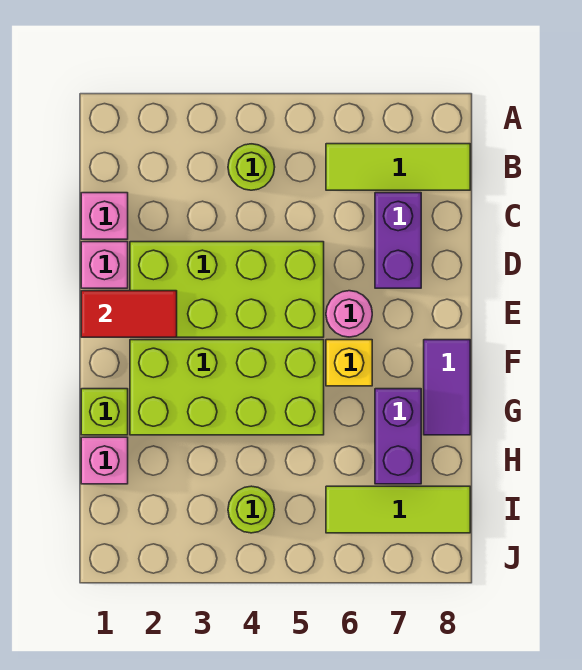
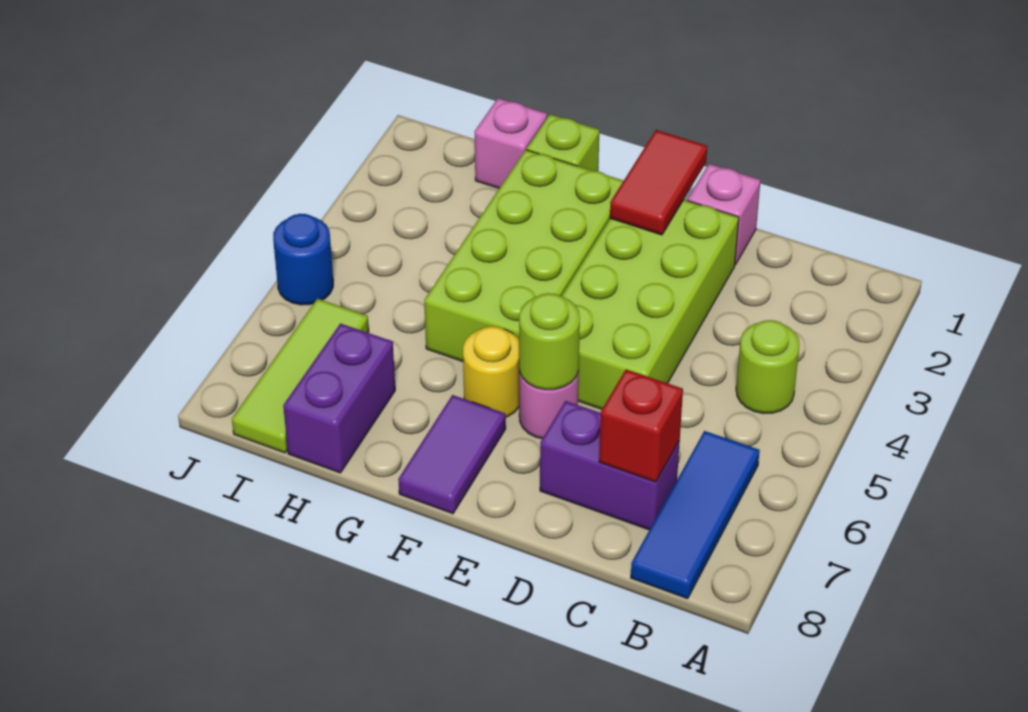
lime 1x3 tile [326,144,470,190] -> blue 1x3 tile [631,431,760,599]
pink 1x1 brick [81,193,128,239] -> none
none -> red 1x1 brick [599,370,683,482]
yellow 1x1 brick [326,340,372,386] -> yellow 1x1 round brick [463,326,519,417]
purple 1x2 tile [424,340,470,435] -> purple 1x2 tile turned to [398,395,506,514]
purple 1x2 brick [375,389,421,484] -> purple 1x2 brick turned to [283,324,395,473]
lime 1x1 round brick [228,486,275,533] -> lime 1x1 round brick moved to [519,293,580,390]
none -> blue 1x1 round brick [273,214,333,305]

